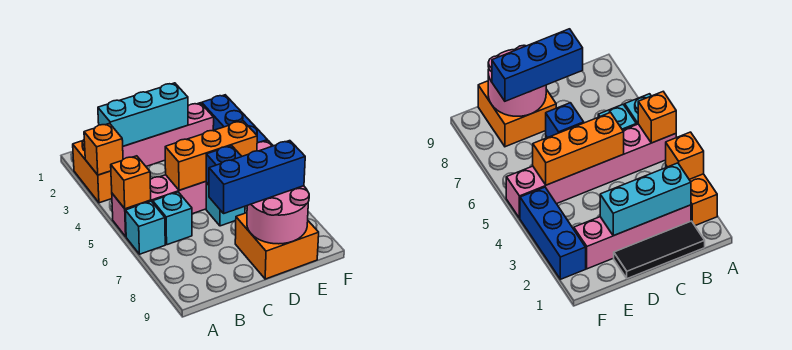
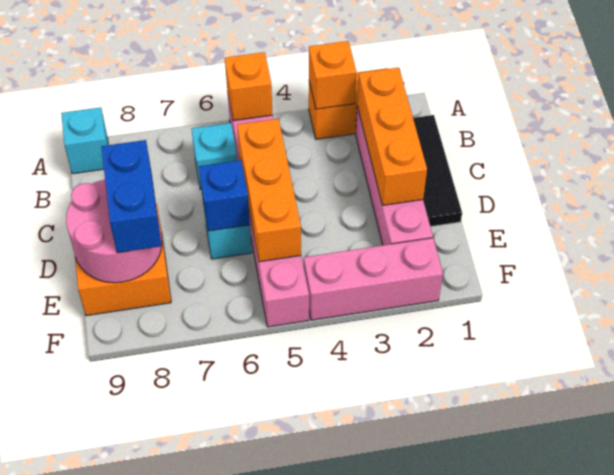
cyan 1x1 brick [125,201,165,254] -> cyan 1x1 brick moved to [61,108,108,174]
cyan 1x3 brick [98,83,188,146] -> orange 1x3 brick [357,68,427,205]
blue 1x3 brick [209,141,305,213] -> blue 1x2 brick [101,140,162,253]
blue 1x3 brick [202,95,267,143] -> pink 1x3 brick [304,238,443,320]

